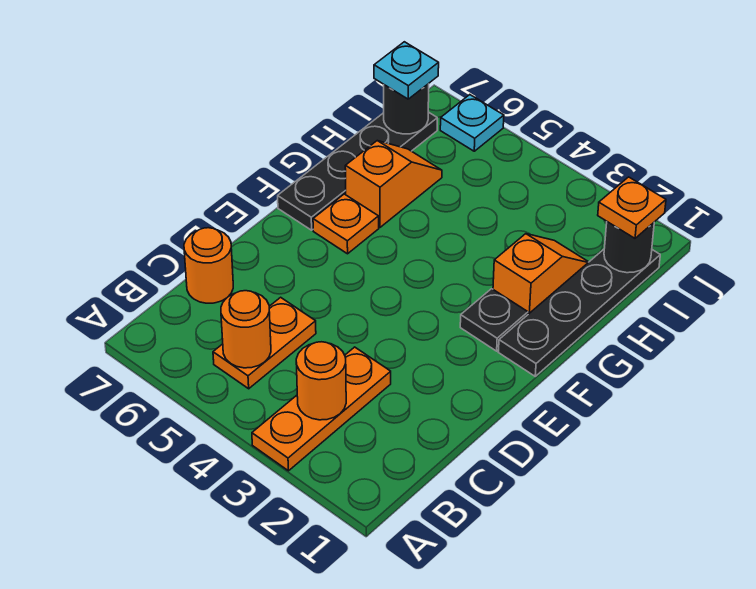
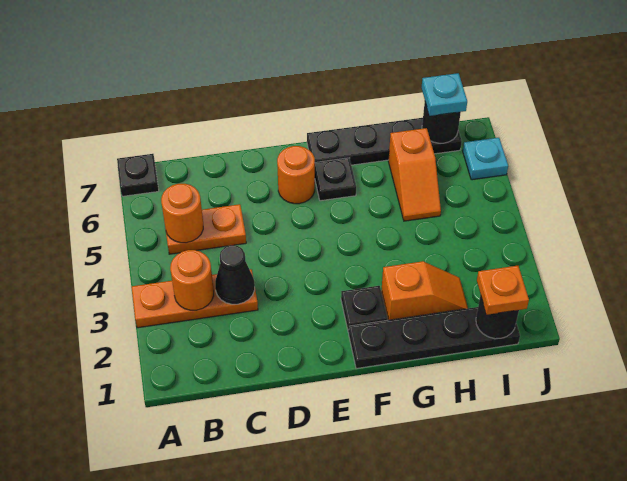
none -> black 1x1 plate [117,154,159,196]
none -> black 1x1 cone [215,245,255,304]
orange 1x1 round brick [184,228,233,303] -> orange 1x1 round brick moved to [277,146,315,204]
orange 1x1 plate [313,194,379,254] -> black 1x1 plate [315,158,356,201]
orange 1x2 slope [345,141,442,227] -> orange 1x2 slope turned to [388,128,441,221]

